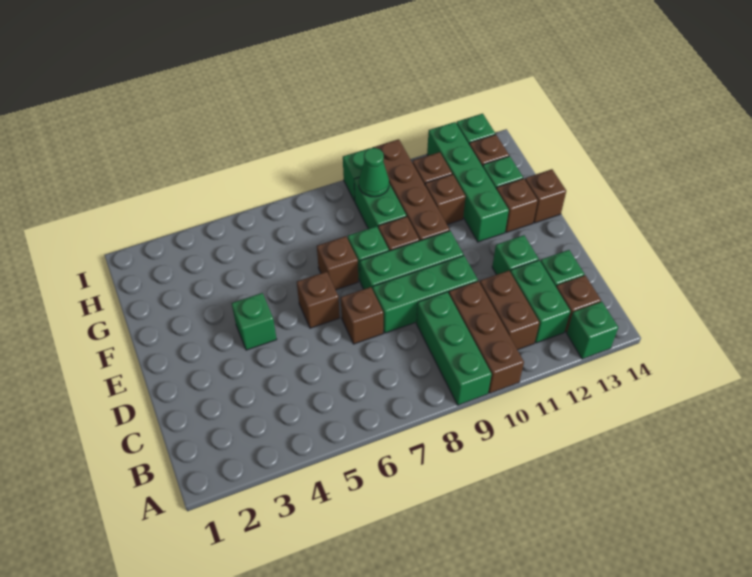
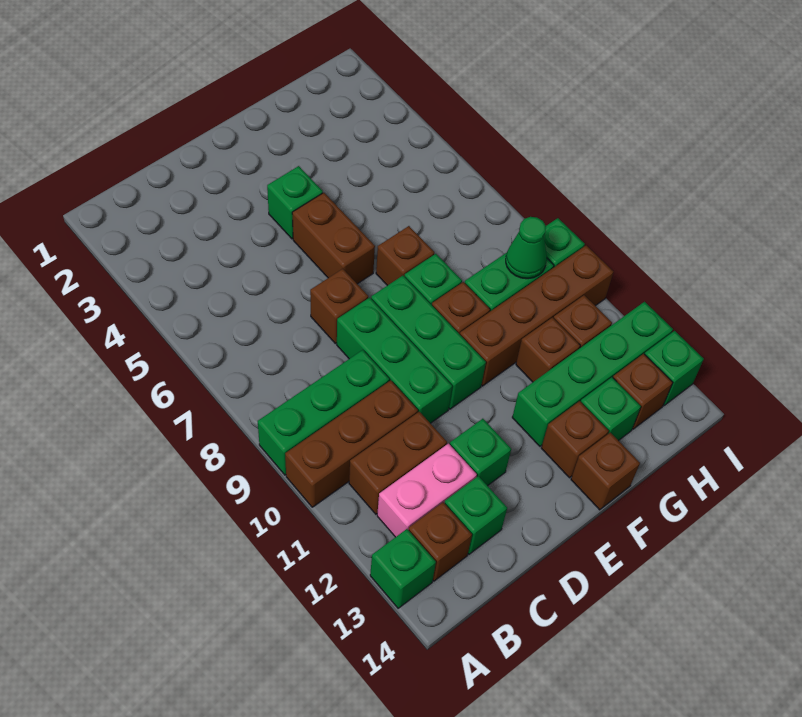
green 1x2 brick [510,260,570,343] -> pink 1x2 brick [377,444,477,537]
brown 1x1 brick [297,272,340,328] -> brown 1x2 brick [292,193,375,284]

